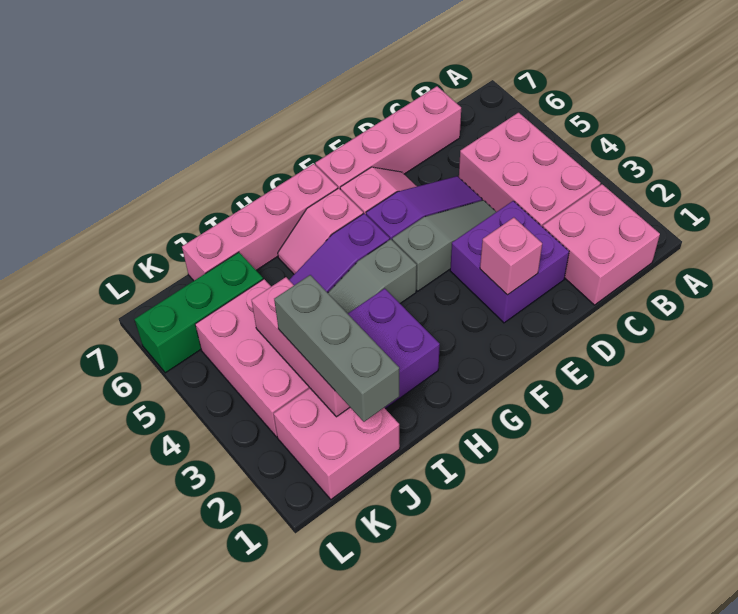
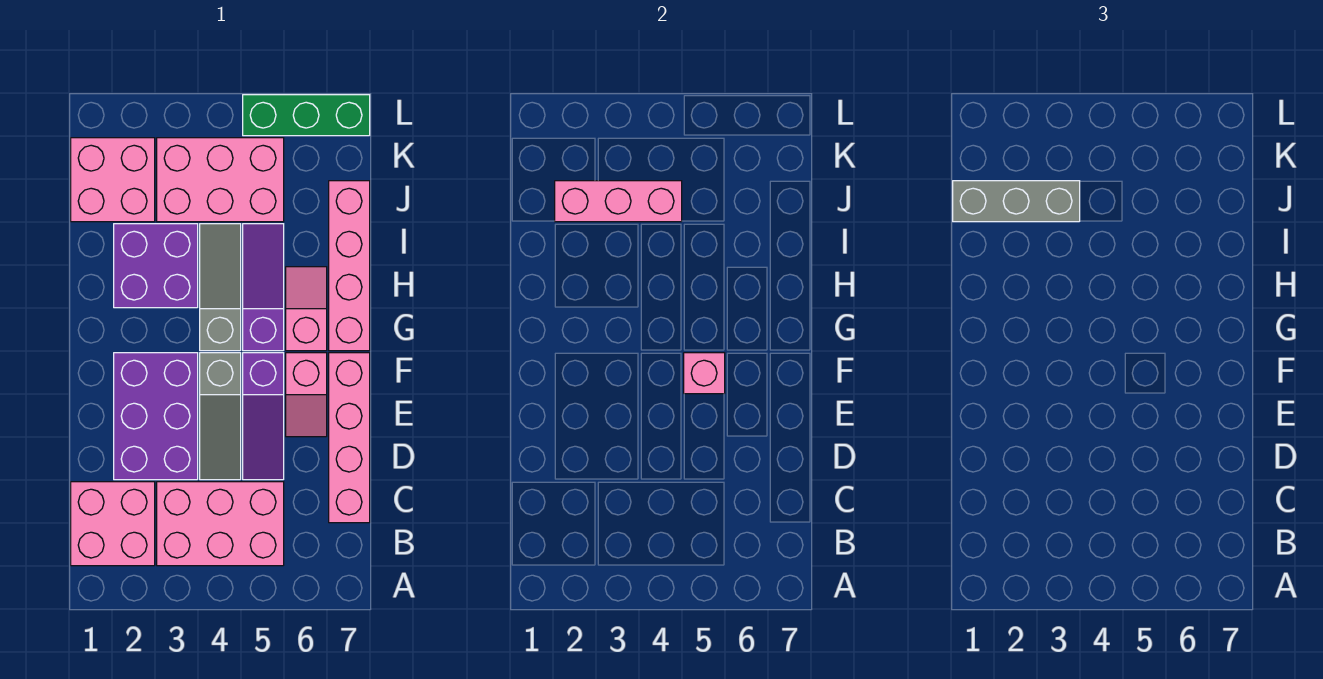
purple 2x2 brick [450,201,569,323] -> purple 2x3 brick [114,353,198,480]
pink 1x1 brick [480,217,542,295] -> pink 1x1 brick moved to [684,353,725,394]
green 1x3 brick [135,252,263,373] -> green 1x3 brick turned to [243,95,370,136]

